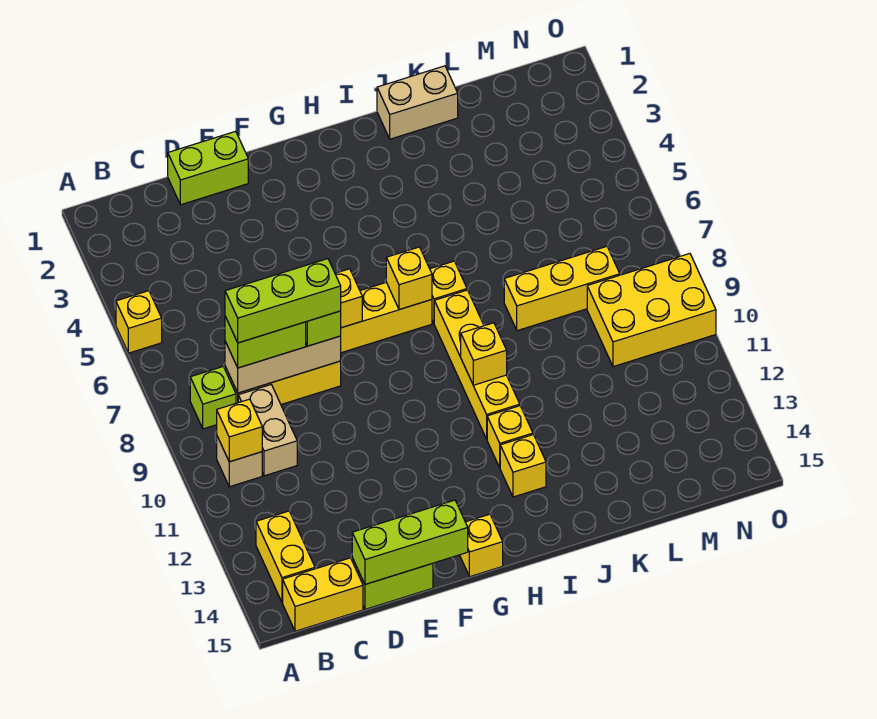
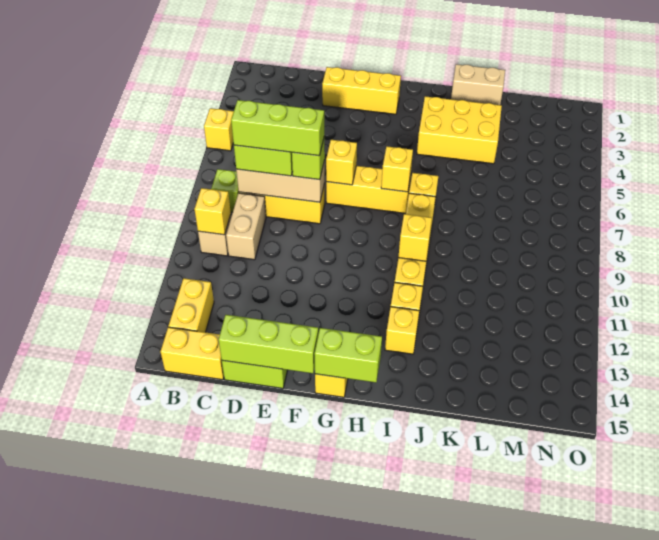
lime 1x2 brick [168,131,248,205] -> lime 1x2 brick moved to [314,328,382,383]
yellow 1x3 brick [504,246,620,331] -> yellow 1x3 brick moved to [322,67,401,114]
yellow 2x3 brick [587,254,716,367] -> yellow 2x3 brick moved to [417,96,502,164]

